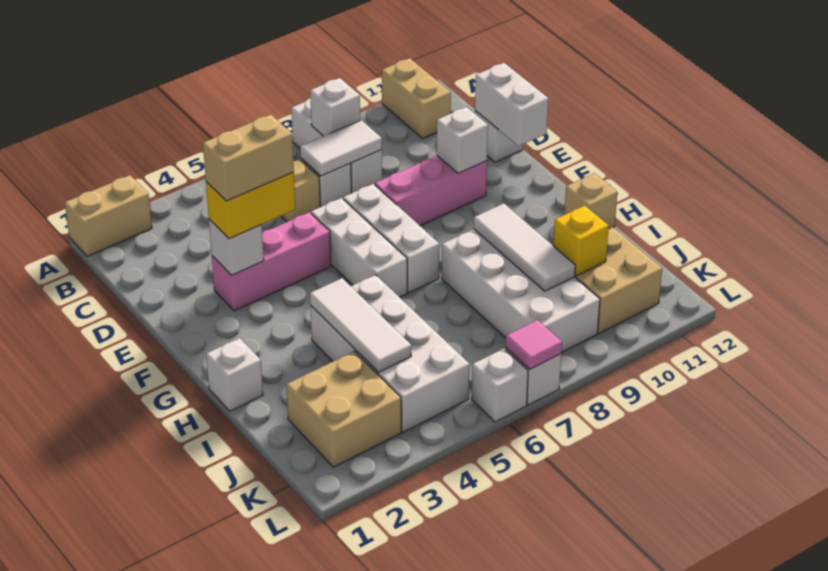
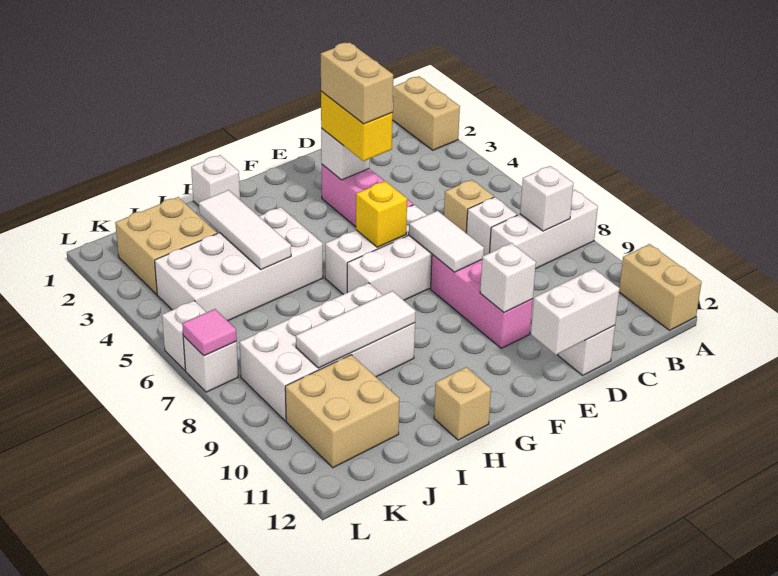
tan 1x2 brick [382,58,451,139] -> tan 1x2 brick turned to [619,244,702,330]
white 1x2 tile [300,120,382,176] -> white 1x2 tile moved to [409,211,484,272]
white 1x3 tile [310,278,411,372] -> white 1x3 tile turned to [199,190,291,270]
yellow 1x1 brick [553,206,609,276] -> yellow 1x1 brick moved to [356,181,407,247]

